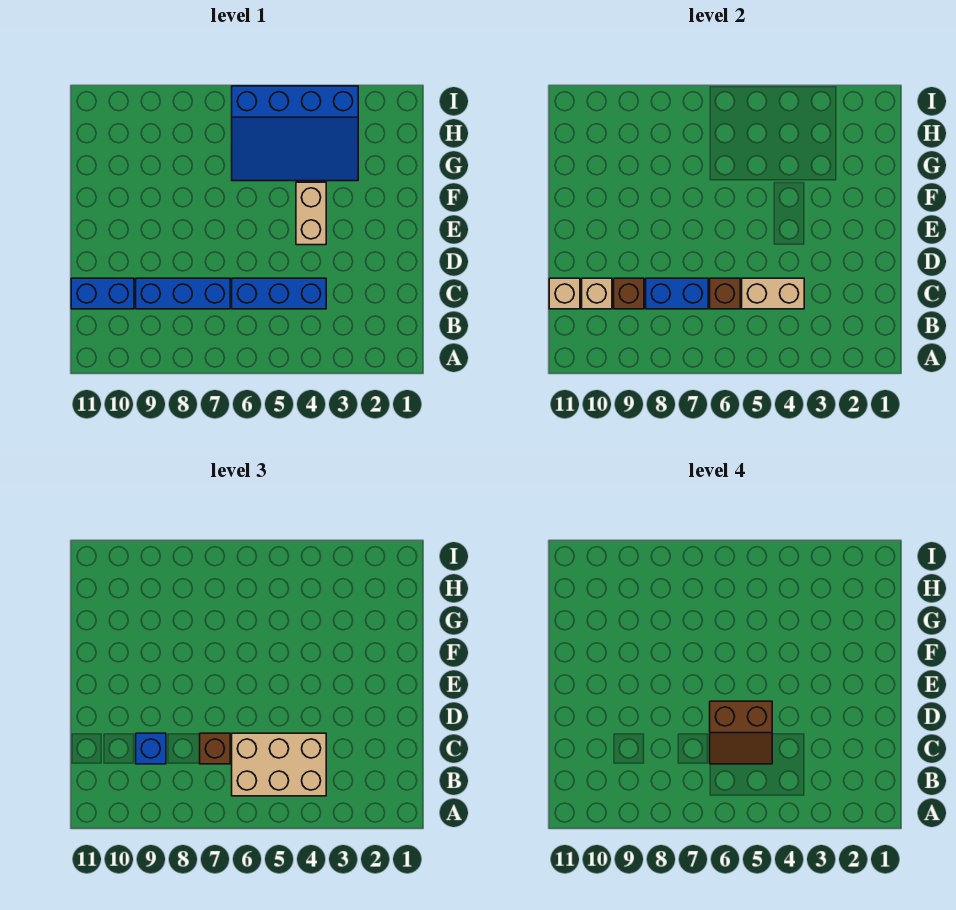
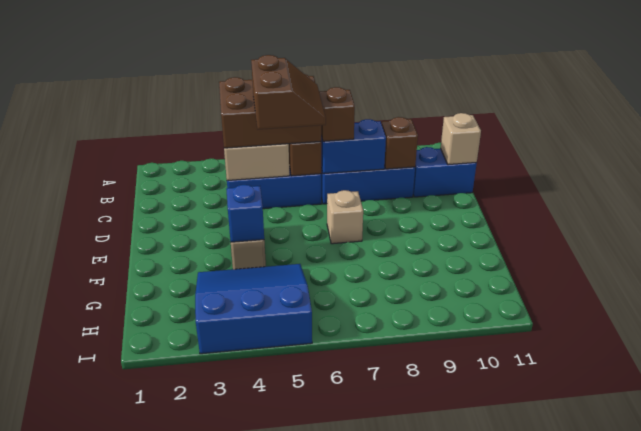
tan 2x3 brick [232,733,326,796] -> brown 2x3 brick [219,74,321,148]
brown 2x2 slope [710,701,772,764] -> brown 2x2 slope turned to [251,55,326,129]
blue 1x1 brick [136,733,166,764] -> blue 1x1 brick moved to [226,185,264,242]
tan 1x1 brick [582,278,612,309] -> tan 1x1 brick moved to [327,190,363,244]
blue 3x4 slope [232,86,358,181] -> blue 3x3 slope [195,264,312,354]

